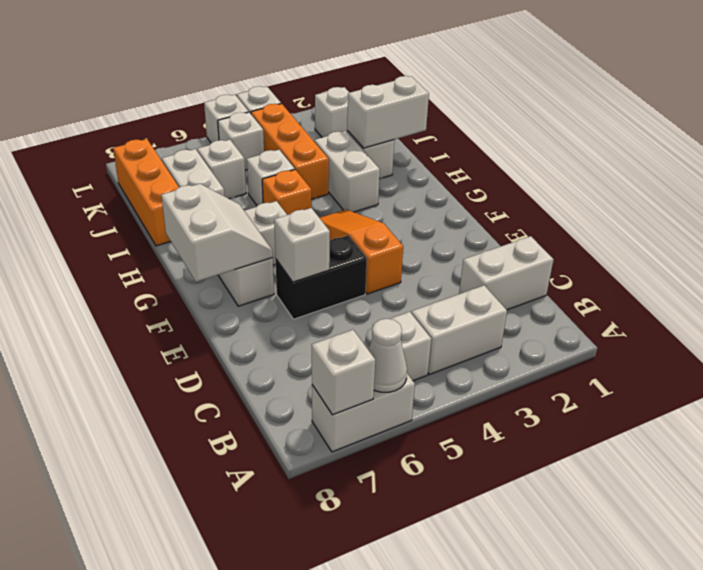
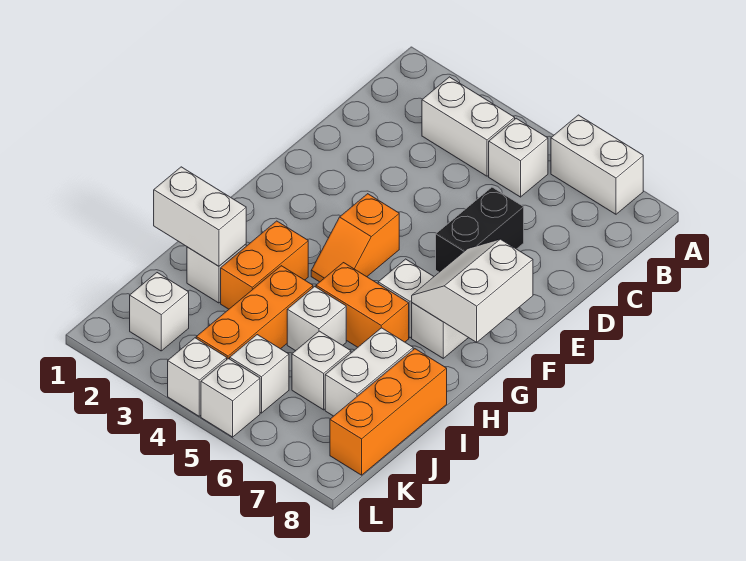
white 1x1 cone [368,319,407,392] -> none
white 1x1 brick [312,330,375,415] -> none
white 1x2 brick [459,236,554,310] -> none
orange 1x3 slope [320,209,403,294] -> orange 1x2 slope [311,194,399,282]
black 1x2 brick [276,235,367,319] -> black 1x2 brick turned to [436,187,524,272]
white 1x1 brick [274,208,330,282] -> none
white 1x2 brick [314,131,380,212] -> orange 1x2 brick [221,221,308,309]
orange 1x1 brick [262,170,312,215] -> orange 1x2 brick [316,263,409,347]

